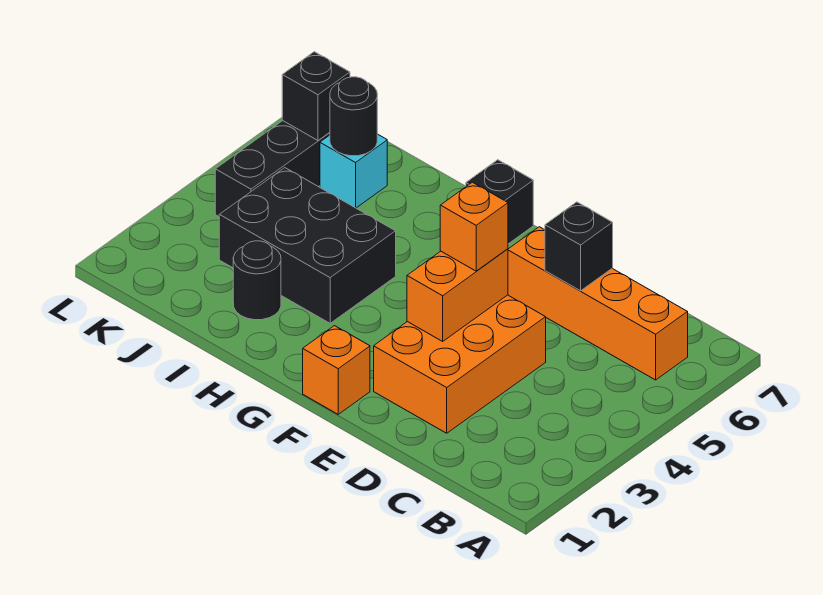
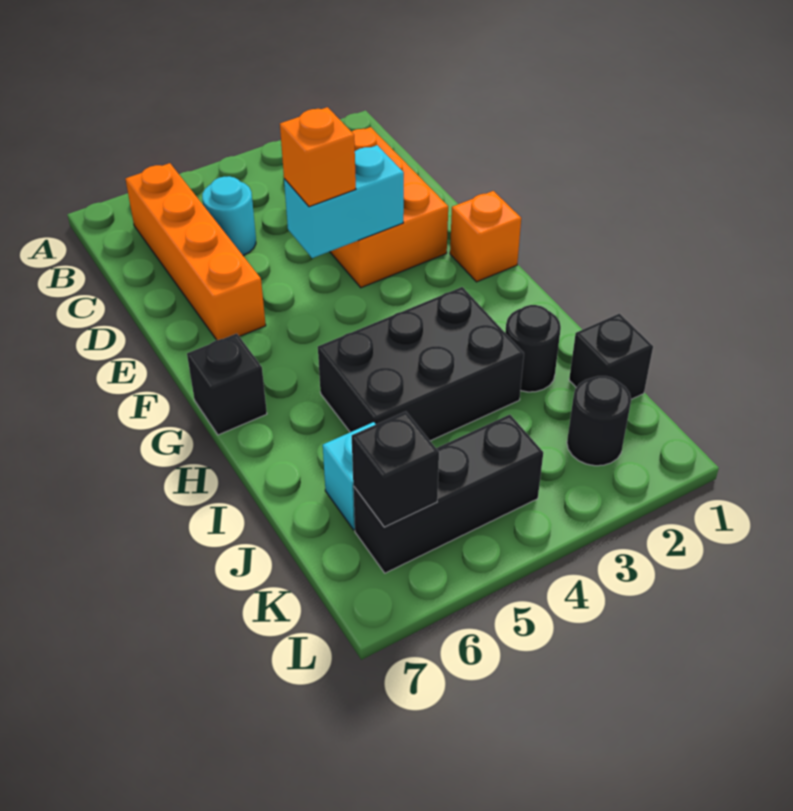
none -> cyan 1x1 round brick [202,176,256,256]
orange 2x3 brick [374,295,546,433] -> orange 2x3 brick turned to [330,127,448,288]
black 1x1 brick [545,202,613,291] -> black 1x1 brick moved to [569,314,653,399]
orange 1x2 brick [407,249,508,341] -> cyan 1x2 brick [284,145,404,258]
black 2x3 brick [219,168,396,323] -> black 2x3 brick turned to [318,287,524,441]
black 1x1 round brick [330,77,377,156] -> black 1x1 round brick moved to [567,376,631,466]

